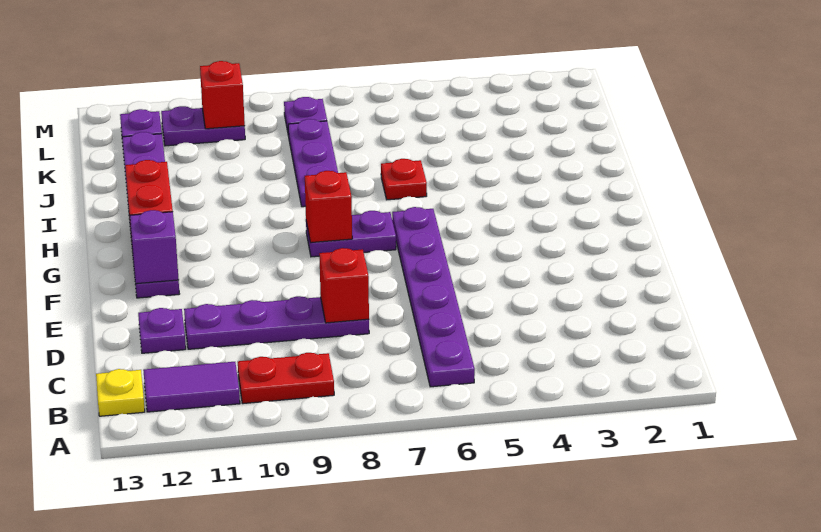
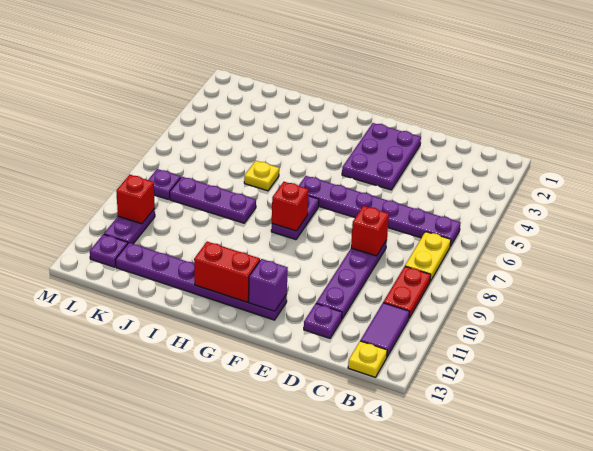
none -> yellow 1x2 plate [405,232,451,281]
none -> purple 2x3 plate [342,123,421,190]
red 1x1 plate [381,159,427,200] -> yellow 1x1 plate [244,161,279,191]

